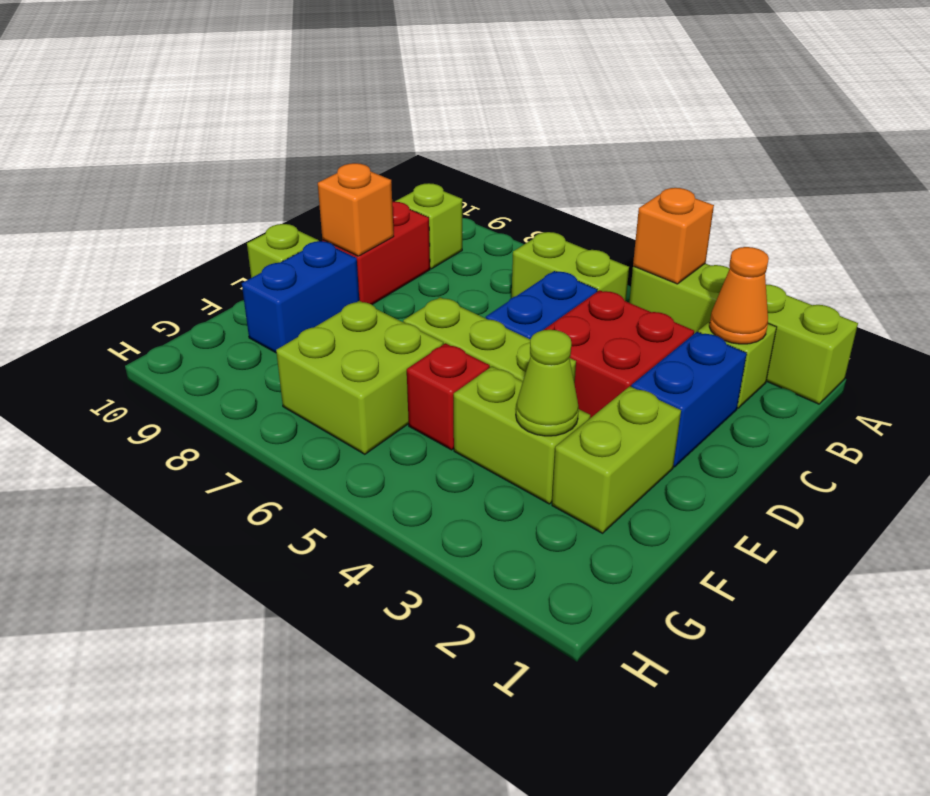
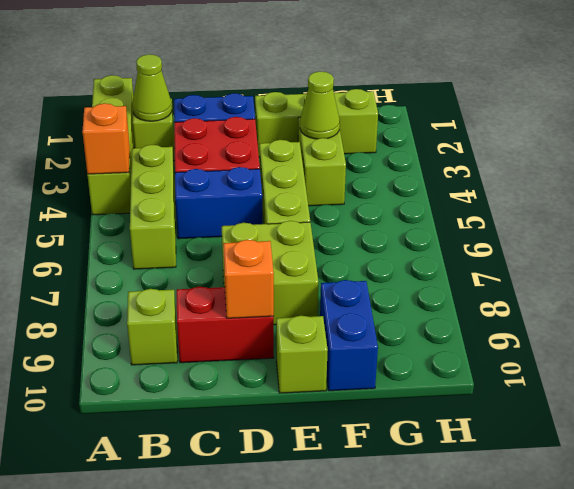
orange 1x1 cone [709,247,769,344] -> lime 1x1 cone [132,54,172,121]
lime 1x2 brick [512,232,629,301] -> lime 1x3 brick [130,145,176,269]
lime 1x2 brick [552,386,681,533] -> lime 1x3 brick [255,89,378,157]
blue 1x2 brick [242,241,359,353] -> blue 1x2 brick turned to [320,280,378,391]
red 1x1 brick [407,343,490,450] -> none
lime 2x2 brick [276,301,443,454] -> lime 2x2 brick moved to [222,221,318,325]

